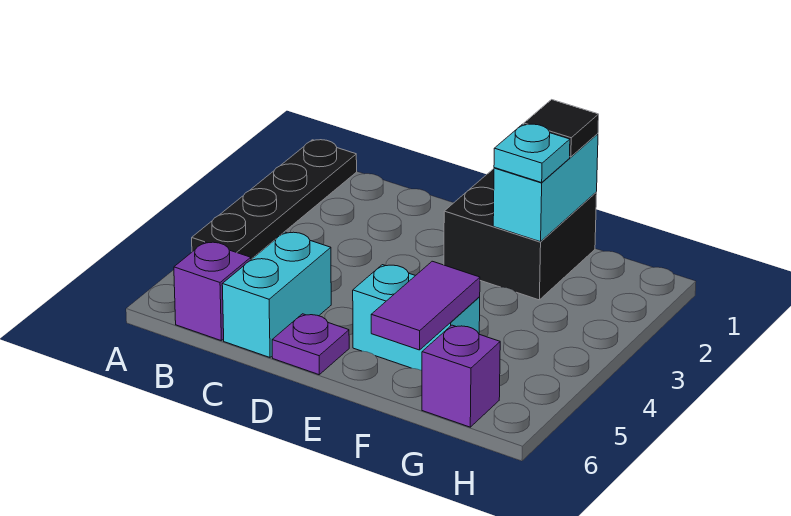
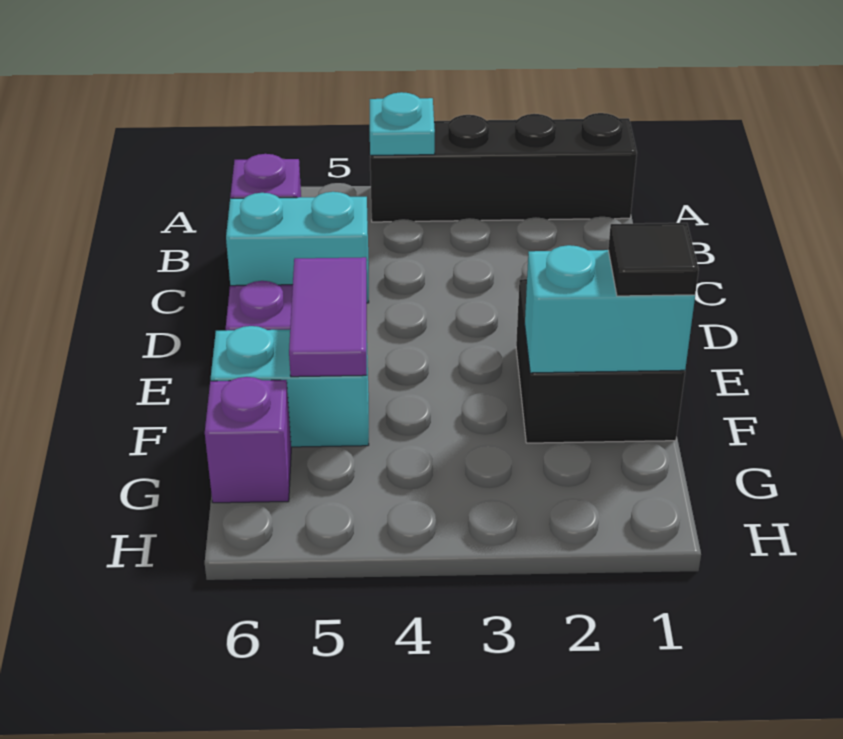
black 1x4 plate [192,140,357,259] -> black 1x4 brick [370,113,637,222]
cyan 1x2 brick [353,265,480,371] -> cyan 1x2 brick turned to [211,326,369,447]
cyan 1x1 plate [494,124,570,182] -> cyan 1x1 plate moved to [370,92,435,155]
purple 1x2 tile [371,261,480,350] -> purple 1x2 tile turned to [289,257,367,377]

